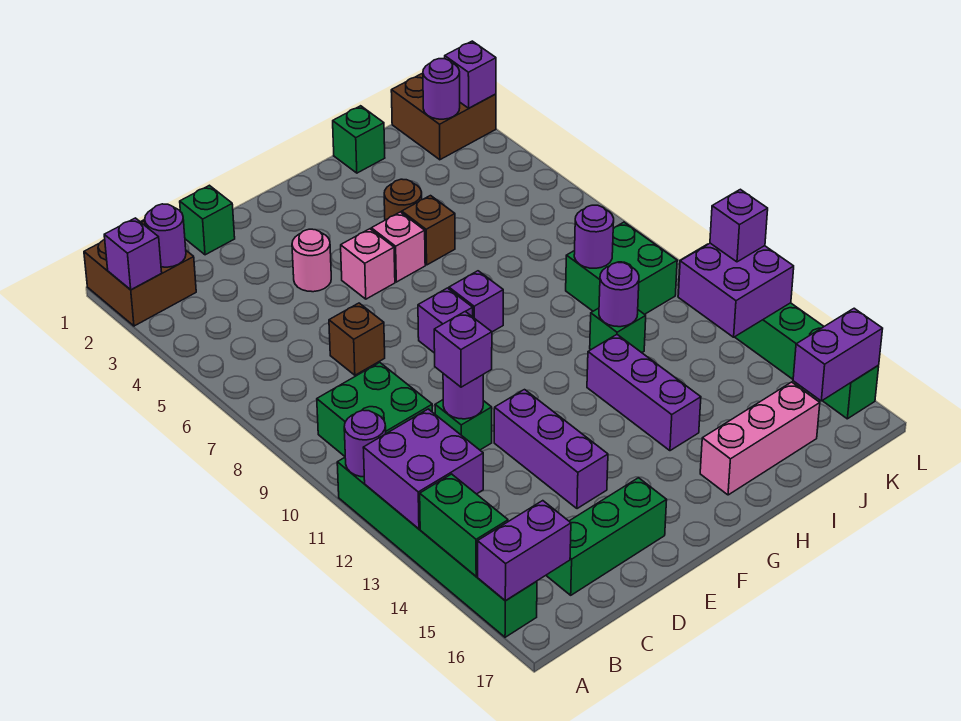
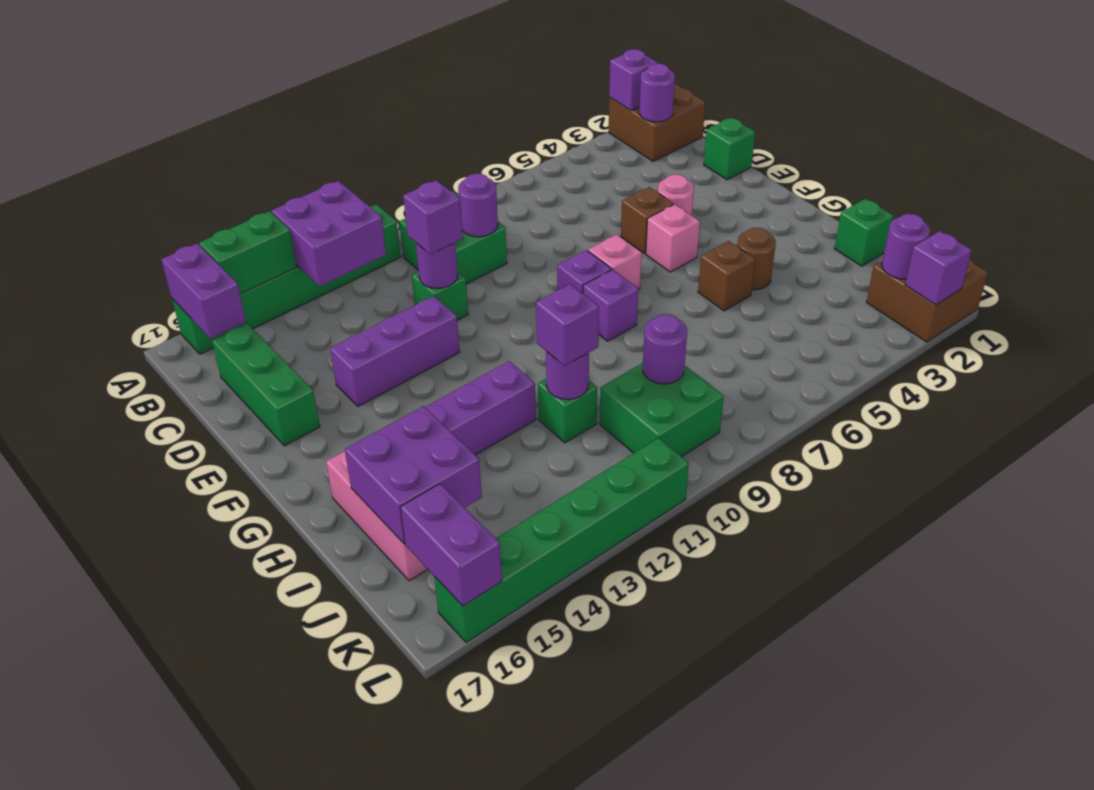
purple 1x1 round brick [344,410,386,477] -> purple 1x1 round brick moved to [458,173,498,237]
brown 1x1 brick [329,303,385,375] -> brown 1x1 brick moved to [621,187,673,254]
pink 1x1 brick [371,212,425,282] -> pink 1x1 brick moved to [588,234,642,290]
purple 2x2 brick [678,243,794,337] -> purple 2x2 brick moved to [345,406,482,544]
purple 1x1 brick [710,189,768,262] -> purple 1x1 brick moved to [536,284,599,366]

